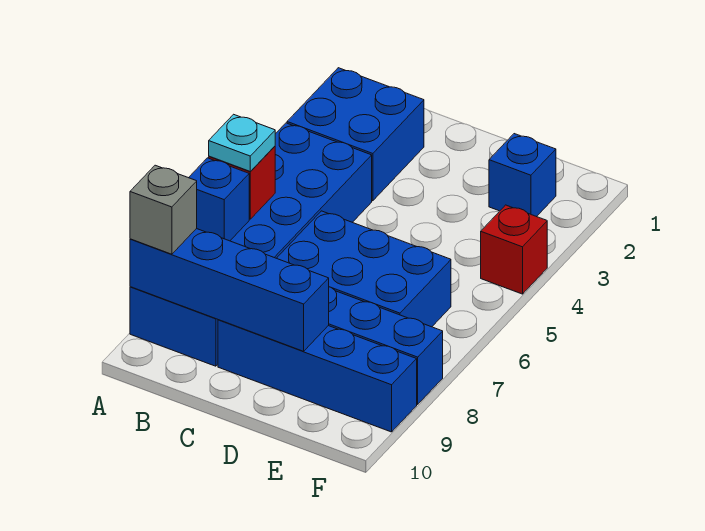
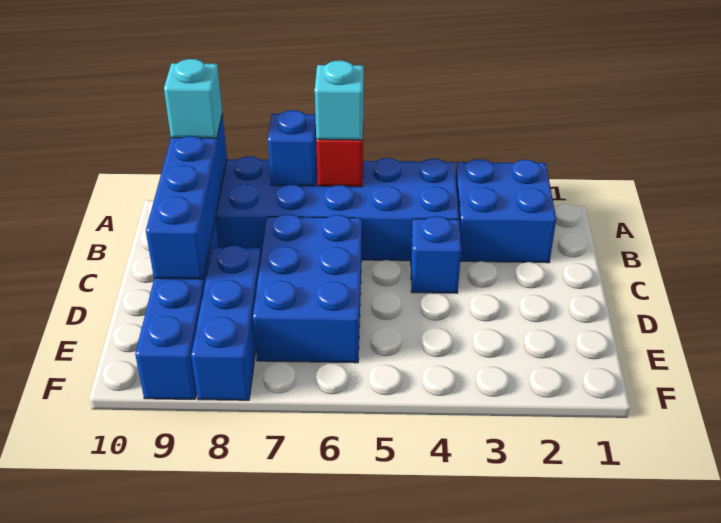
cyan 1x1 plate [209,114,275,172] -> cyan 1x1 brick [315,60,364,140]
grey 1x1 brick [130,165,197,254] -> cyan 1x1 brick [164,59,222,138]
blue 1x1 brick [489,134,556,217] -> blue 1x1 brick moved to [411,216,461,293]
red 1x1 brick [481,205,547,294] -> none

